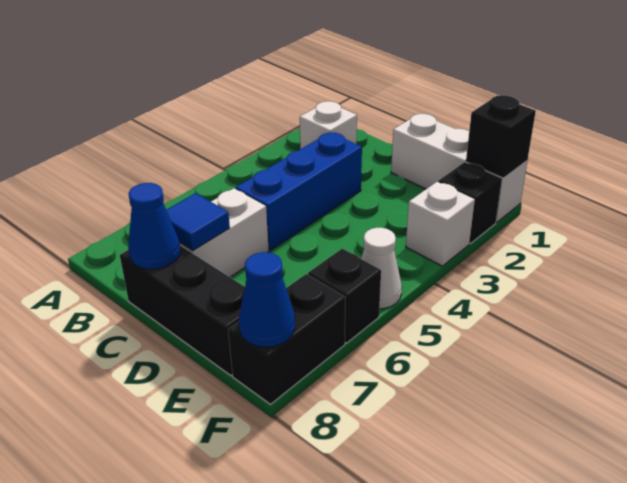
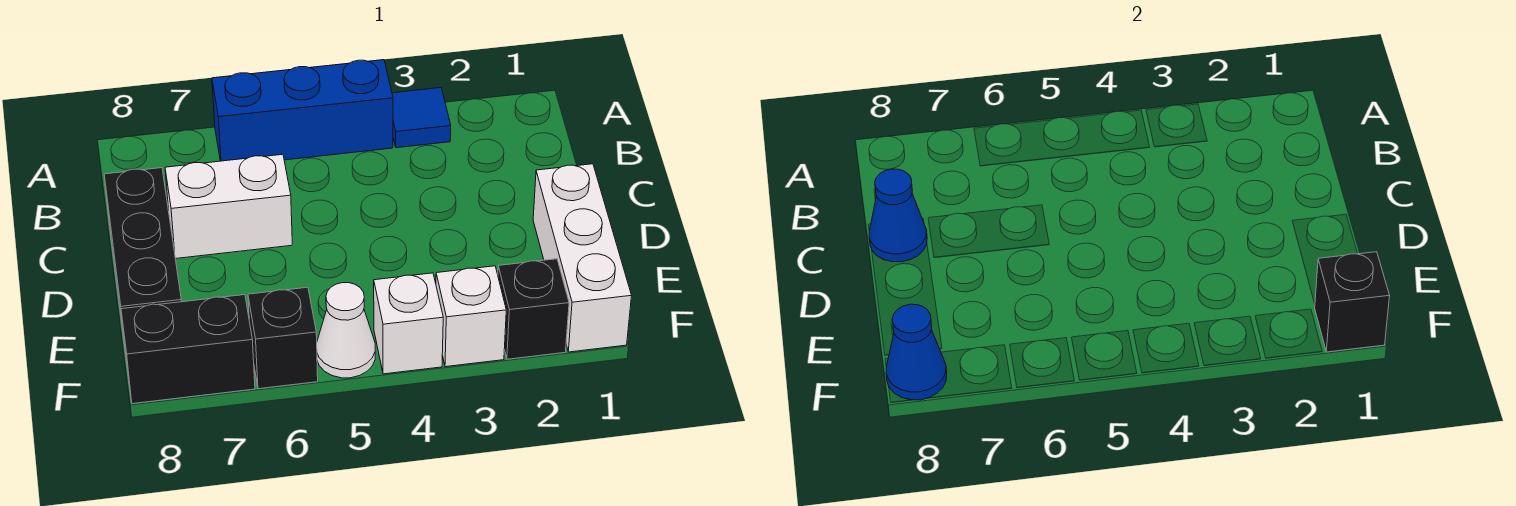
white 1x1 brick [300,101,357,149] -> white 1x1 brick moved to [374,273,443,374]
blue 1x3 brick [236,132,362,250] -> blue 1x3 brick moved to [212,60,393,161]
blue 1x1 tile [166,193,230,250] -> blue 1x1 tile moved to [392,88,451,148]

